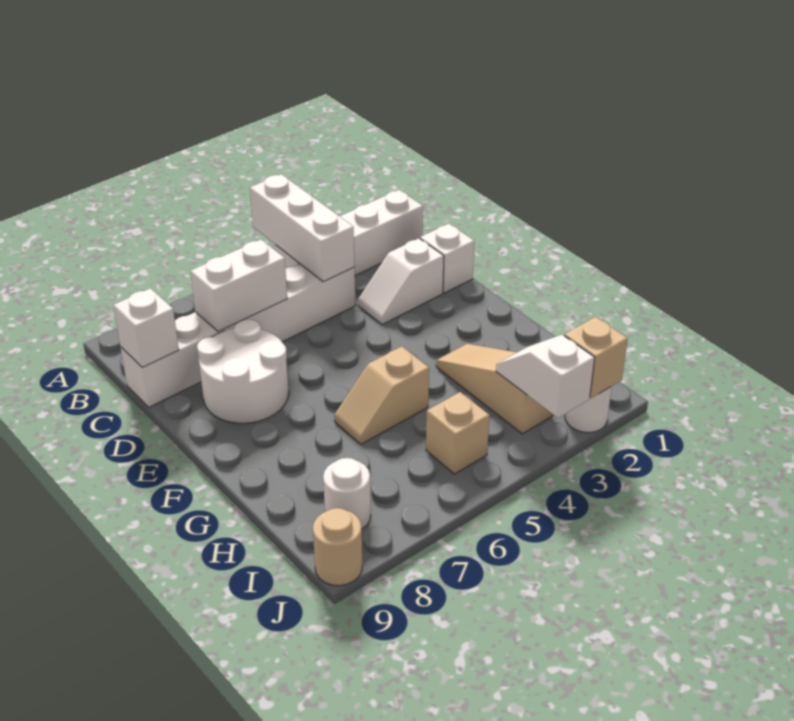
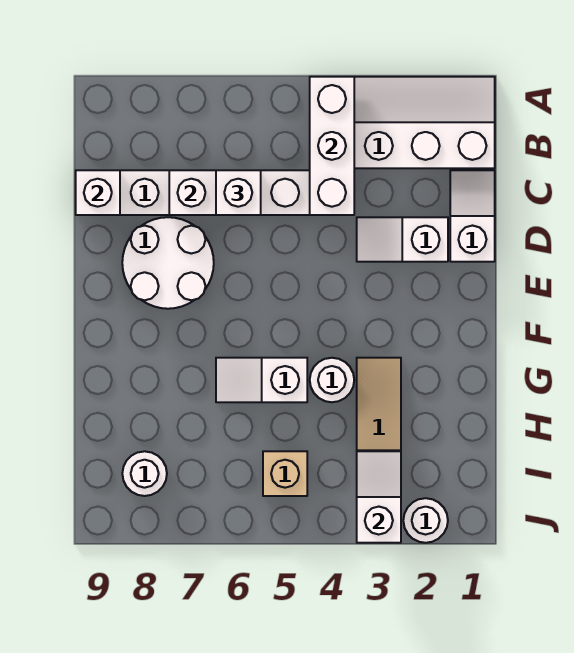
none -> white 1x1 brick [216,170,261,215]
none -> white 1x1 round brick [310,358,354,402]
tan 1x2 slope [334,347,429,444] -> white 1x2 slope [216,358,307,402]
tan 1x1 brick [564,317,628,398] -> none
tan 1x1 round brick [313,508,362,586] -> none

